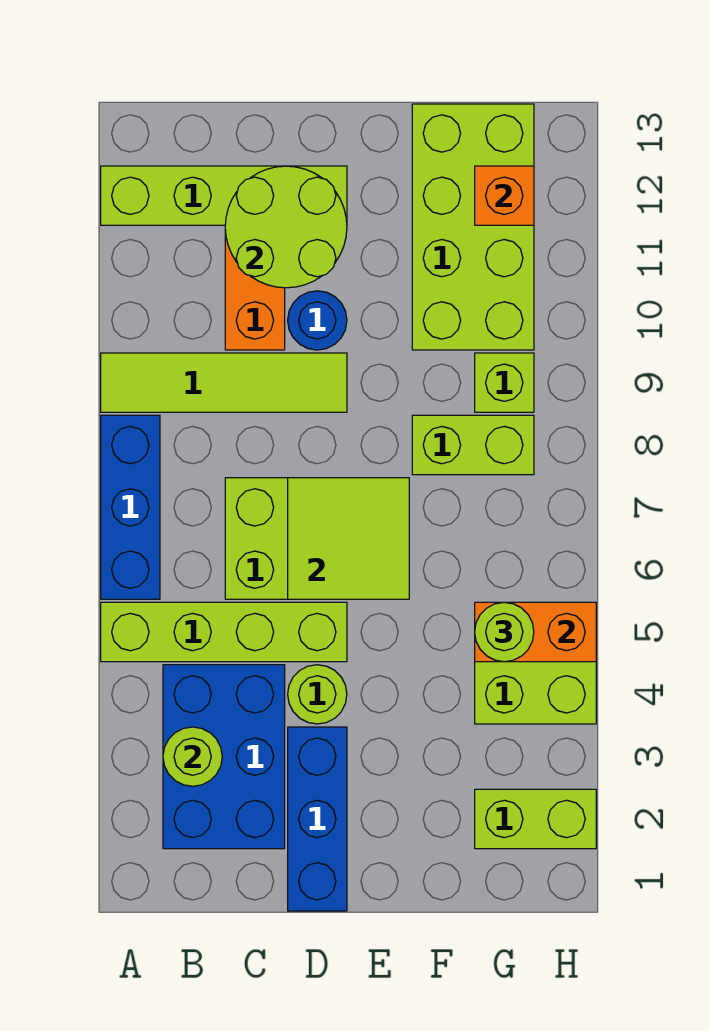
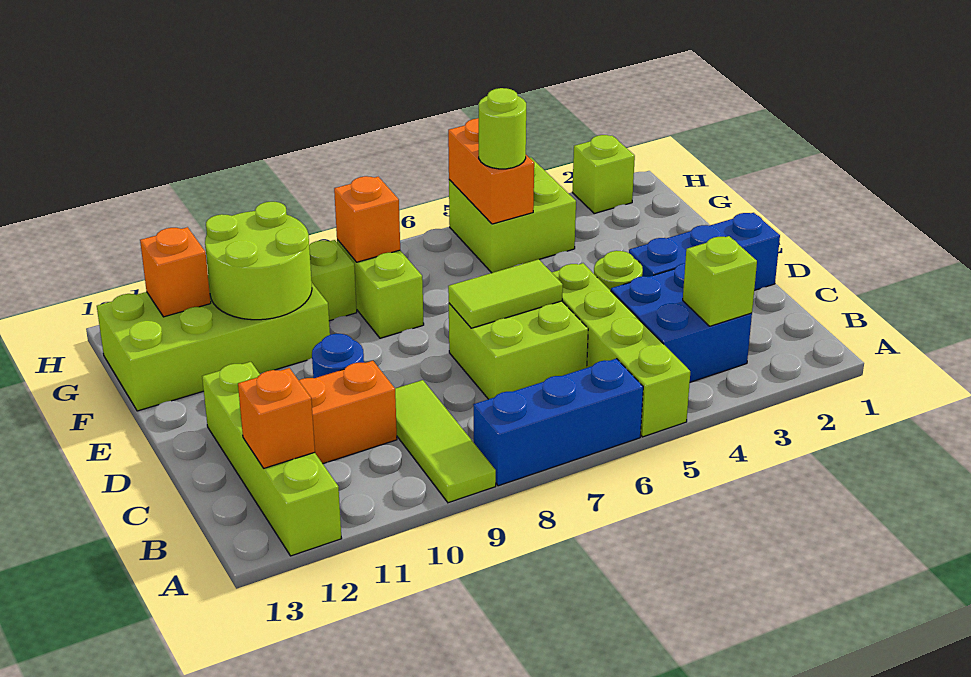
lime 1x4 tile [101,353,347,412] -> lime 1x3 tile [395,380,496,503]
blue 2x3 brick [163,665,285,849] -> blue 2x2 brick [611,263,752,382]
lime 1x1 round brick [163,727,222,786] -> lime 1x1 brick [683,236,757,326]
none -> orange 1x1 brick [238,368,315,468]
lime 2x2 round brick [225,166,347,288] -> lime 2x2 round brick moved to [205,202,312,320]
lime 2x2 tile [288,478,409,599] -> lime 1x2 tile [448,259,563,328]
lime 1x2 brick [475,789,596,849] -> lime 1x1 brick [572,135,635,213]
none -> orange 1x1 brick [334,176,400,262]

